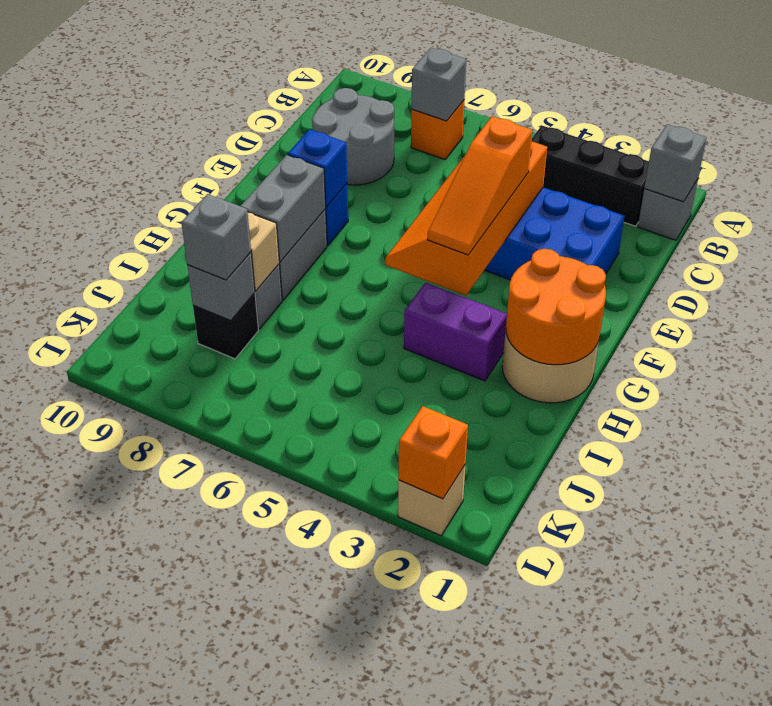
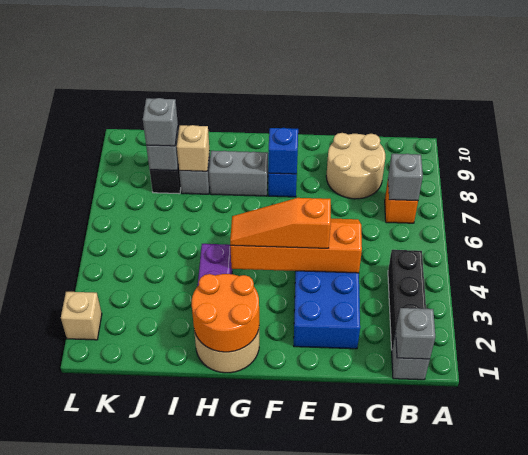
grey 2x2 round brick [312,88,394,185] -> tan 2x2 round brick [326,133,385,199]
grey 1x2 brick [241,155,326,262] -> none
orange 1x1 brick [398,406,468,499] -> none

